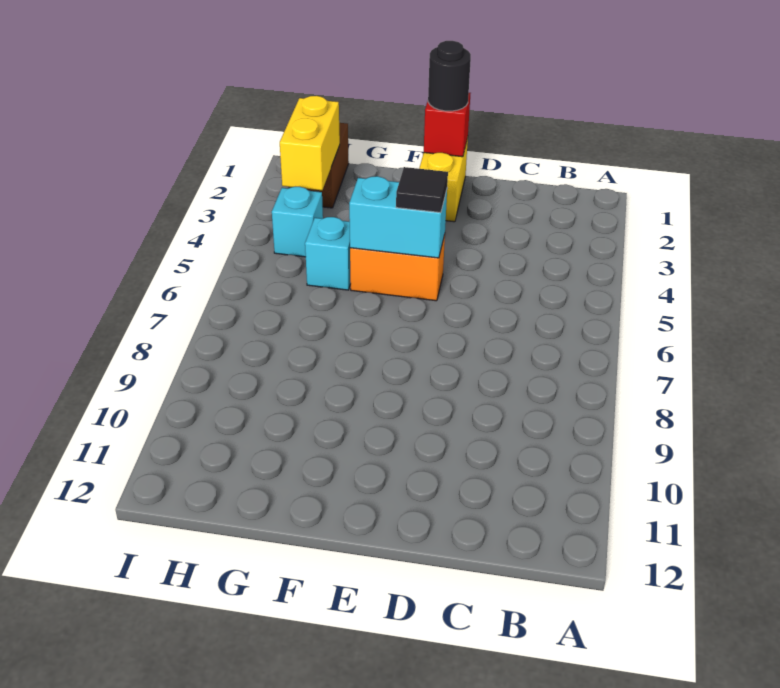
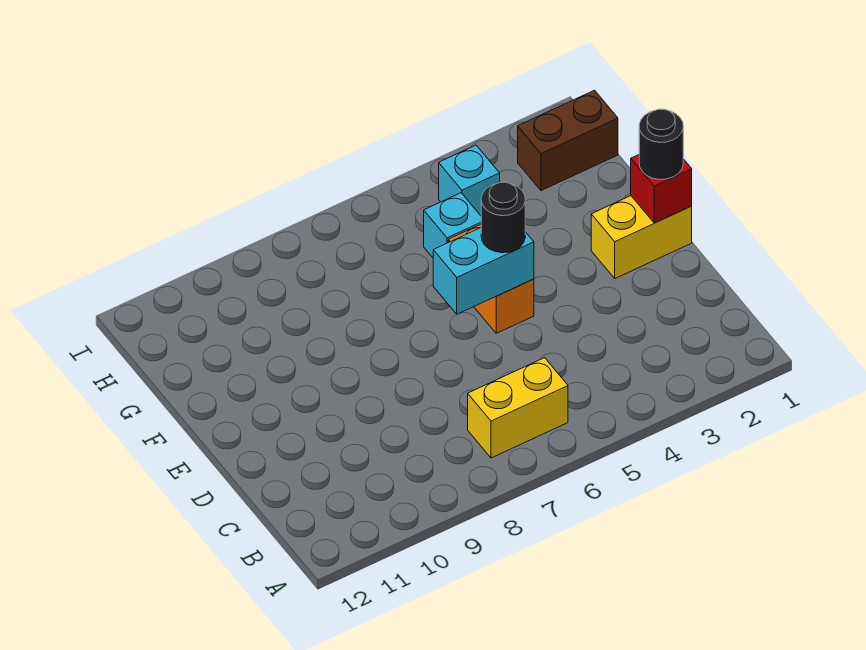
cyan 1x2 brick [349,176,447,258] -> cyan 1x2 brick turned to [433,228,534,314]
black 1x1 tile [396,167,448,213] -> black 1x1 round brick [481,182,525,253]
yellow 1x2 brick [280,96,340,190] -> yellow 1x2 brick moved to [468,358,568,458]

